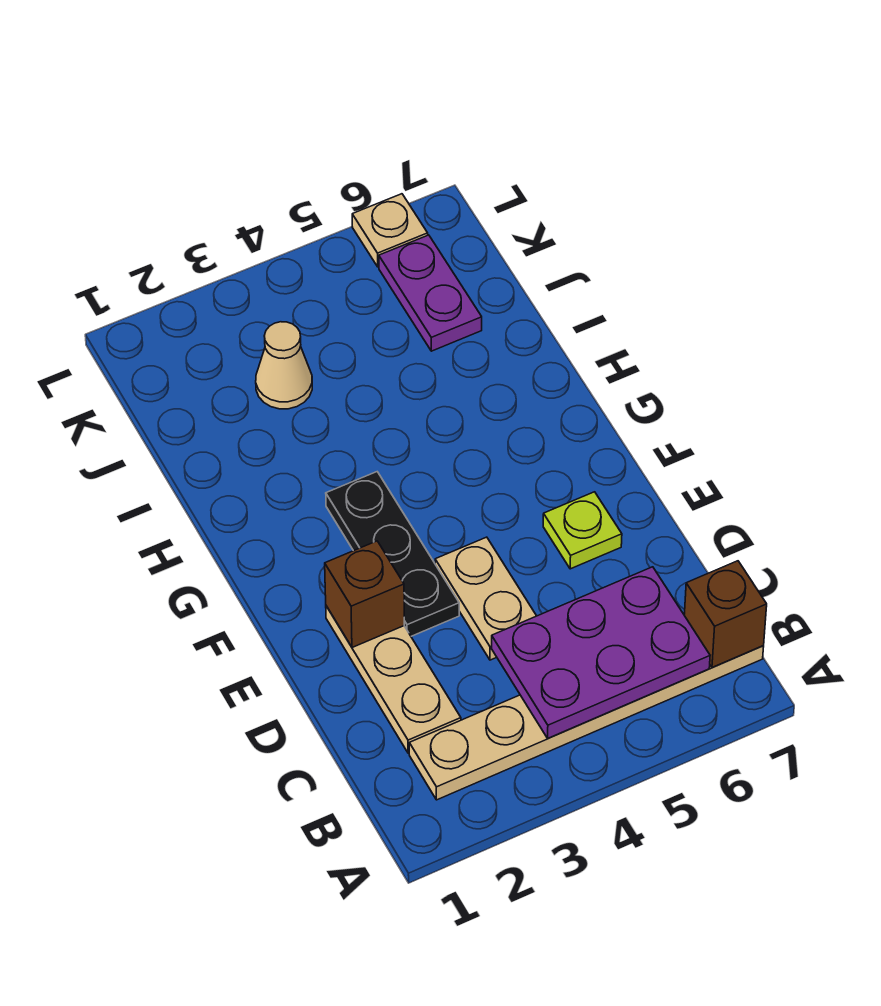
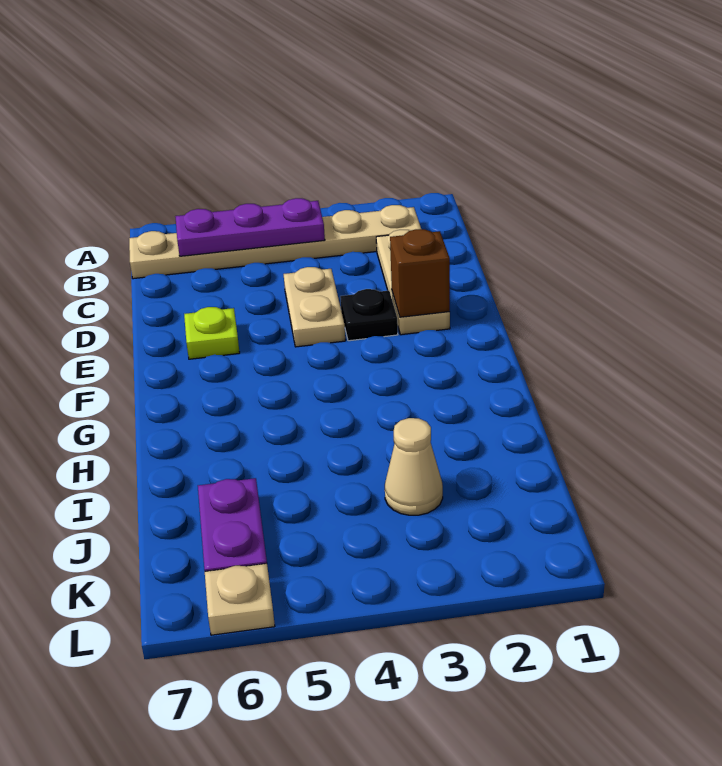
purple 2x3 plate [491,567,710,738] -> purple 1x3 plate [175,198,325,256]
brown 1x1 brick [684,561,767,667] -> none
black 1x3 plate [326,472,459,636] -> black 1x1 plate [340,289,398,341]

